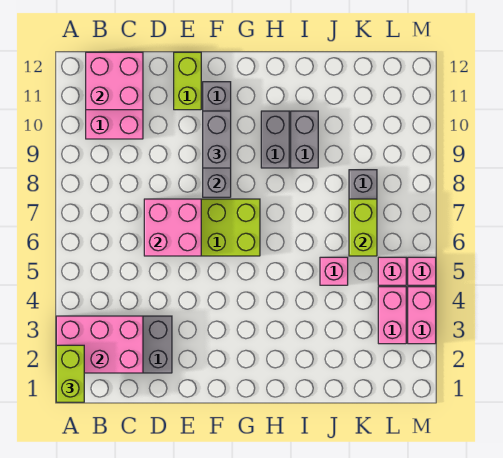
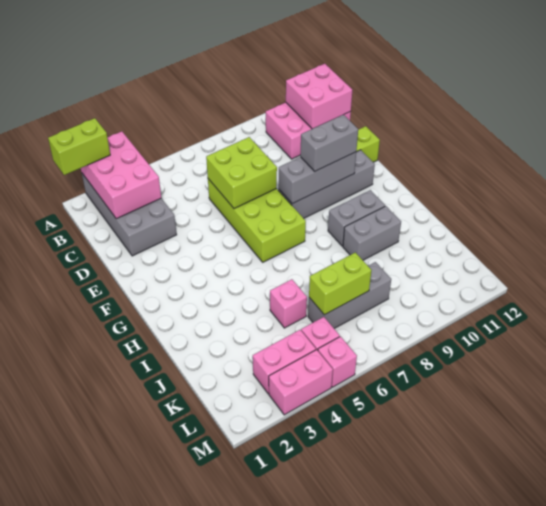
pink 2x2 brick [144,199,201,256] -> lime 2x2 brick [206,137,277,209]

